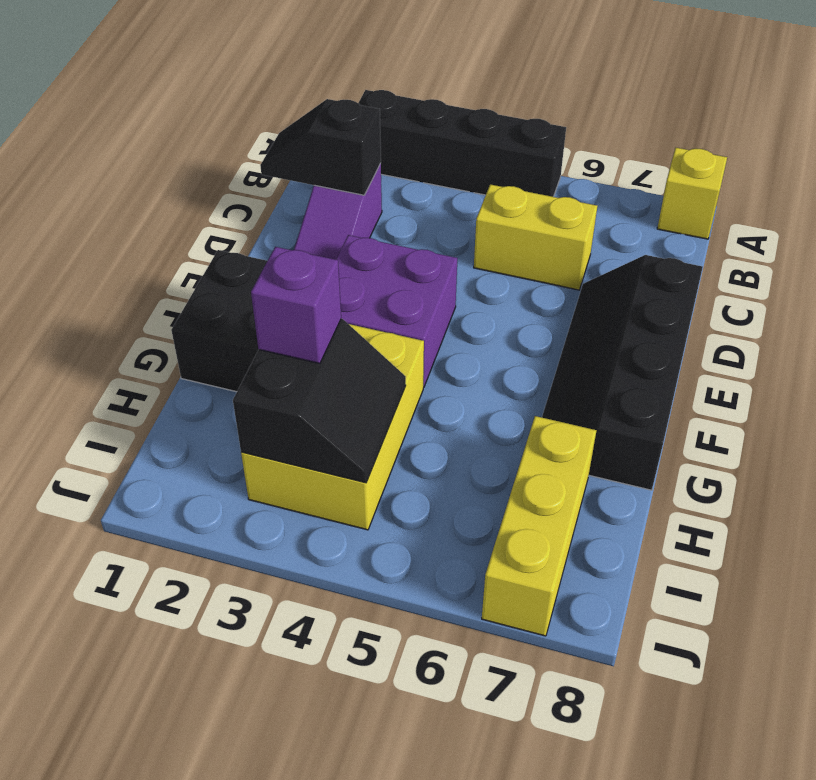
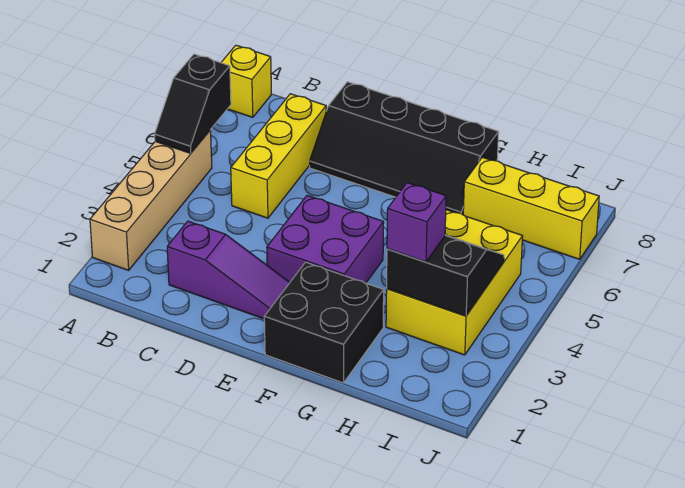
black 1x4 brick [358,90,566,197] -> tan 1x4 brick [90,130,212,270]
black 1x2 slope [260,99,381,195] -> black 1x2 slope moved to [155,54,231,153]
yellow 1x2 brick [474,184,597,290] -> yellow 1x3 brick [231,94,326,218]
yellow 2x3 brick [241,324,424,530] -> yellow 2x3 brick turned to [386,210,523,355]

